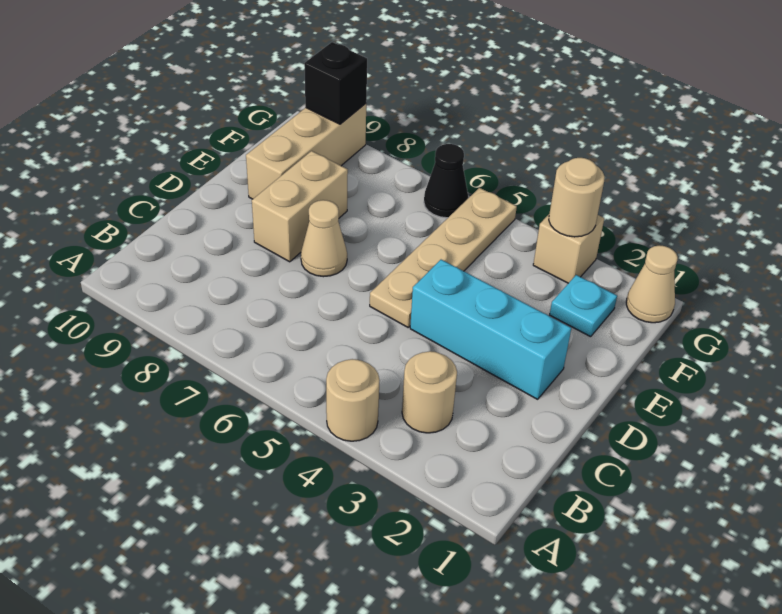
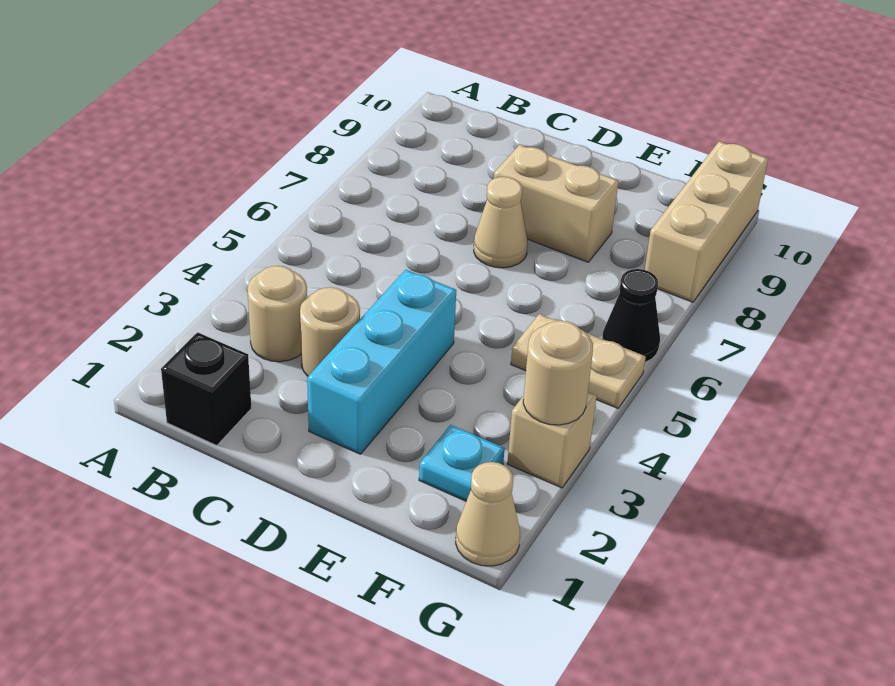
tan 1x1 round brick [326,359,380,441] -> tan 1x1 round brick moved to [300,287,360,376]
tan 1x4 plate [370,188,517,327] -> tan 1x2 plate [511,314,646,408]
tan 1x3 brick [246,104,366,199] -> tan 1x3 brick turned to [645,142,768,302]
black 1x1 brick [304,42,367,124] -> black 1x1 brick moved to [161,332,251,446]

